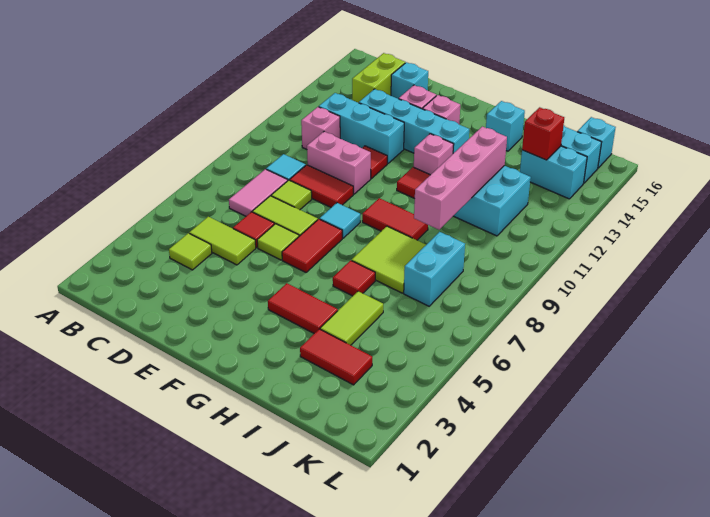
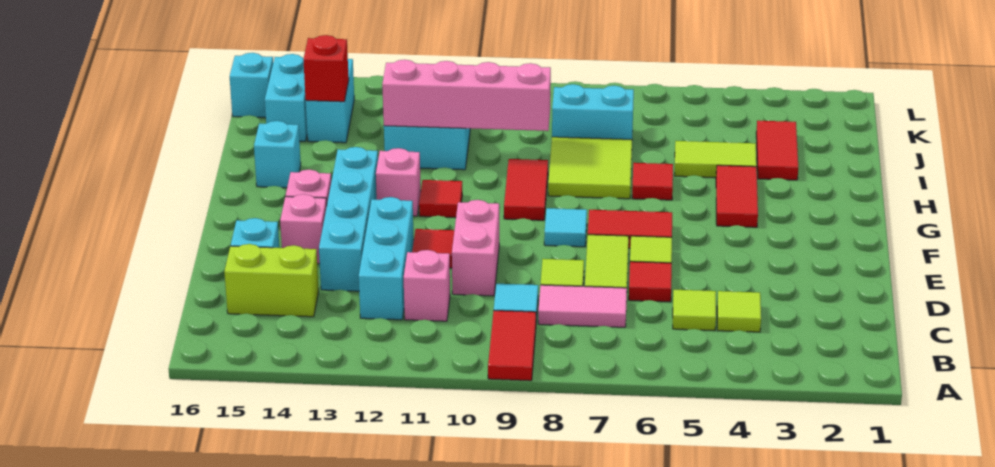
lime 1x2 tile [189,217,256,265] -> lime 1x1 tile [673,290,716,331]
red 1x2 tile [290,165,353,207] -> red 1x2 tile moved to [488,311,536,381]

